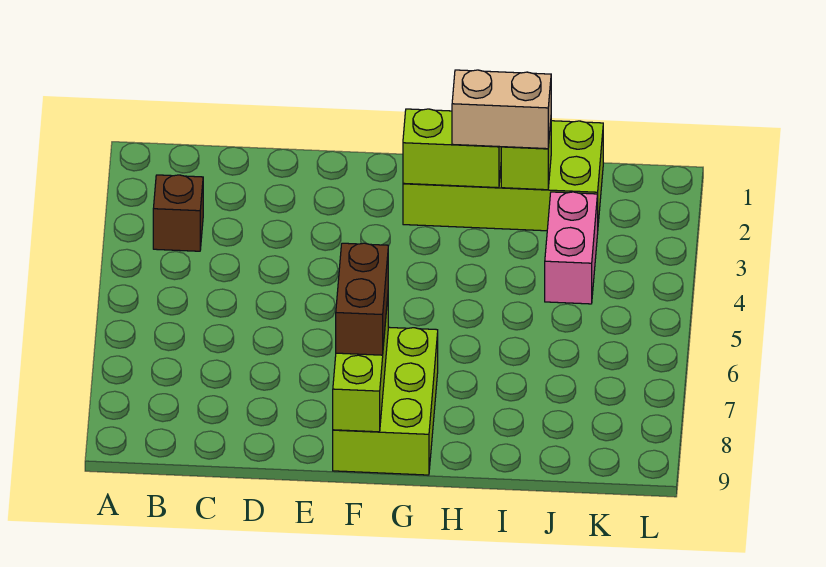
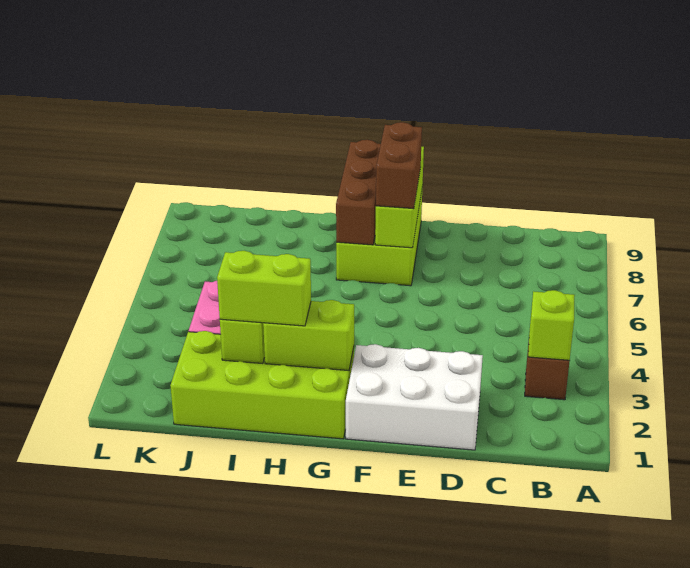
none -> lime 1x1 brick [528,290,575,360]
none -> white 2x3 brick [346,344,483,450]
none -> brown 1x3 brick [336,140,381,245]
tan 1x2 brick [452,70,551,149] -> lime 1x2 brick [217,251,311,326]

